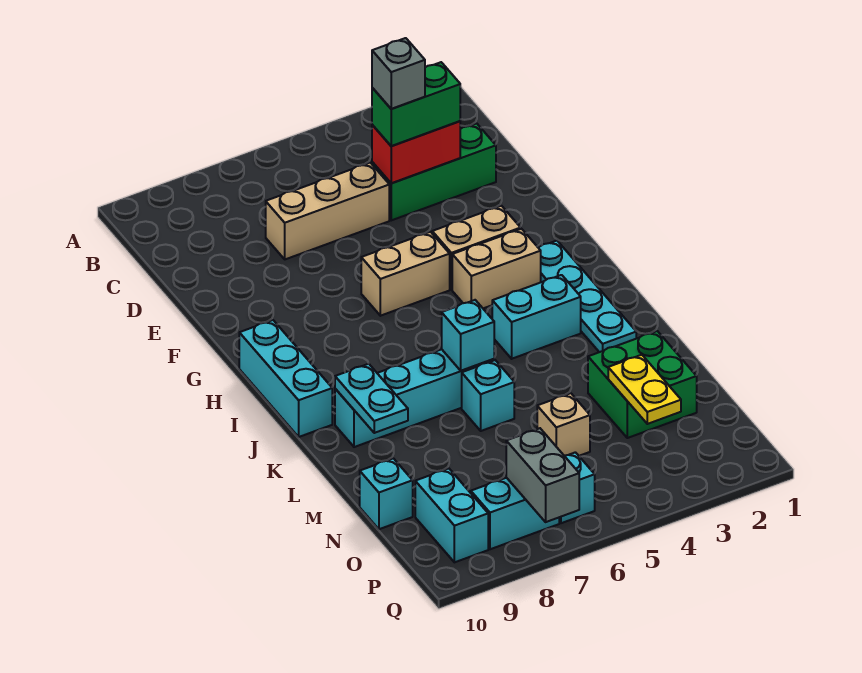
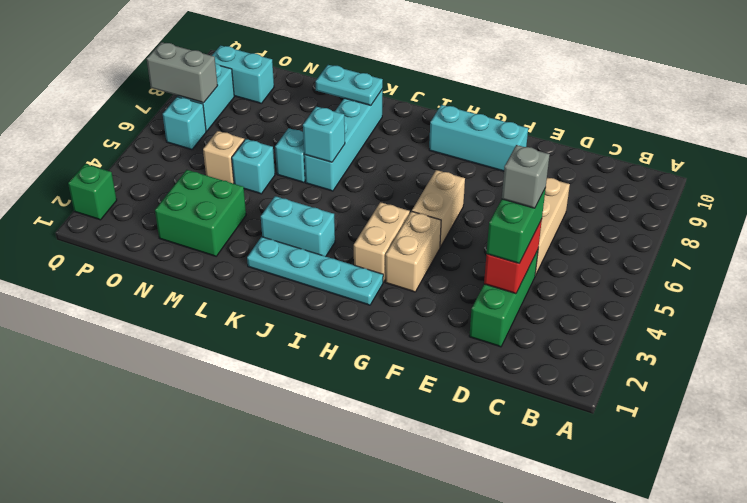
cyan 1x3 brick [239,320,332,437] -> cyan 1x3 brick moved to [429,105,528,171]
cyan 1x2 brick [492,275,581,359] -> cyan 1x2 brick turned to [261,196,335,256]
yellow 1x2 plate [608,355,681,424] -> none
cyan 1x1 brick [360,458,413,529] -> cyan 1x1 brick moved to [232,139,275,194]
none -> green 1x1 brick [68,164,117,220]

